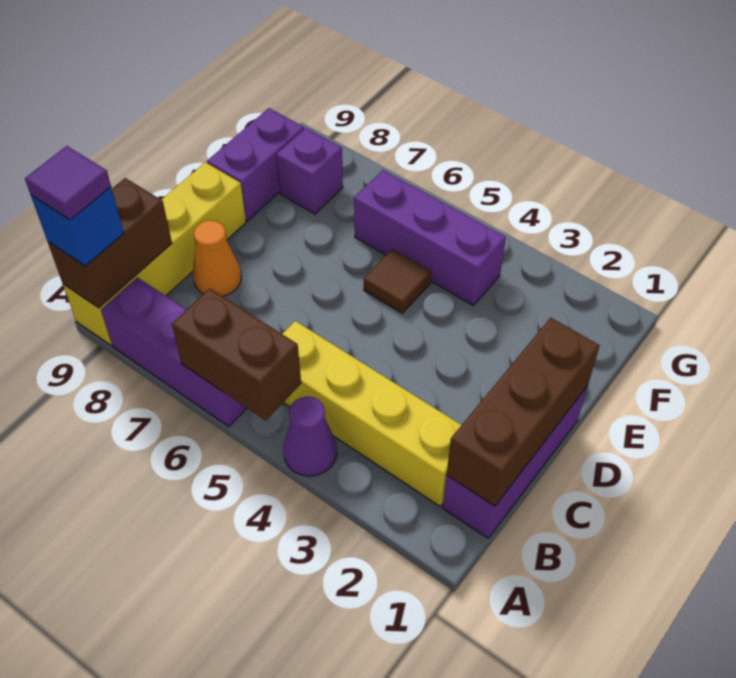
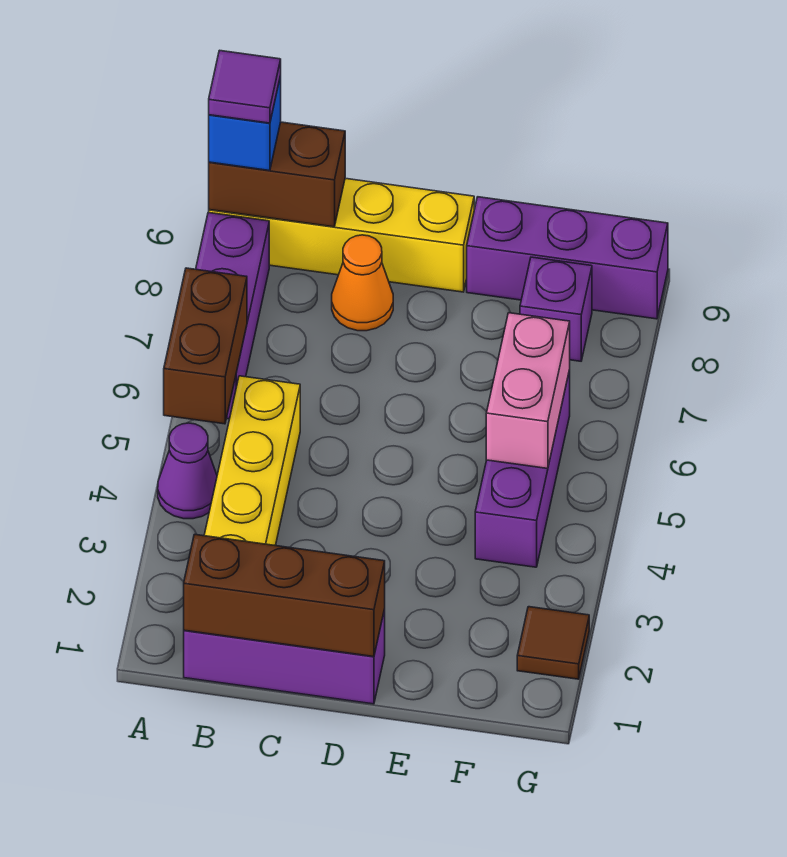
brown 1x1 tile [364,249,431,313] -> brown 1x1 tile moved to [517,607,589,679]
purple 1x2 brick [207,108,304,221] -> purple 1x3 brick [467,197,668,319]
none -> pink 1x2 brick [486,313,570,469]

